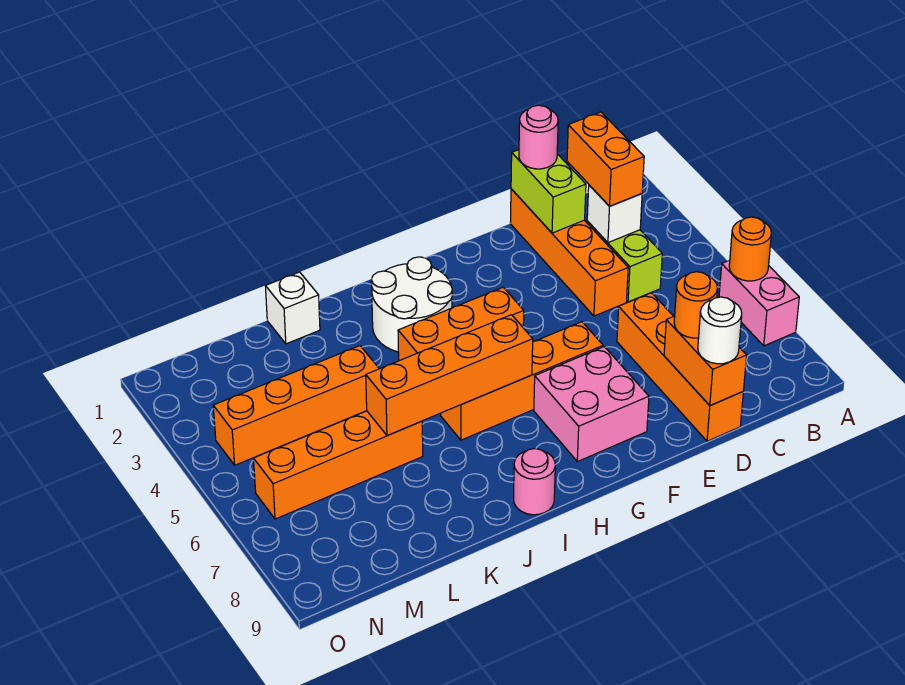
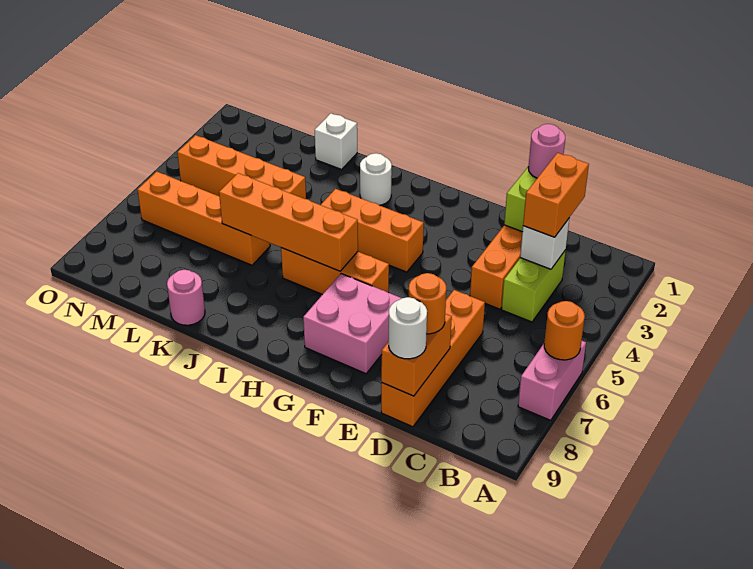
orange 1x4 brick [441,322,603,440] -> orange 1x3 brick [281,248,389,295]
white 2x2 round brick [371,257,452,352] -> white 1x1 round brick [360,153,392,205]
pink 1x1 round brick [514,449,555,515] -> pink 1x1 round brick moved to [167,270,205,325]

